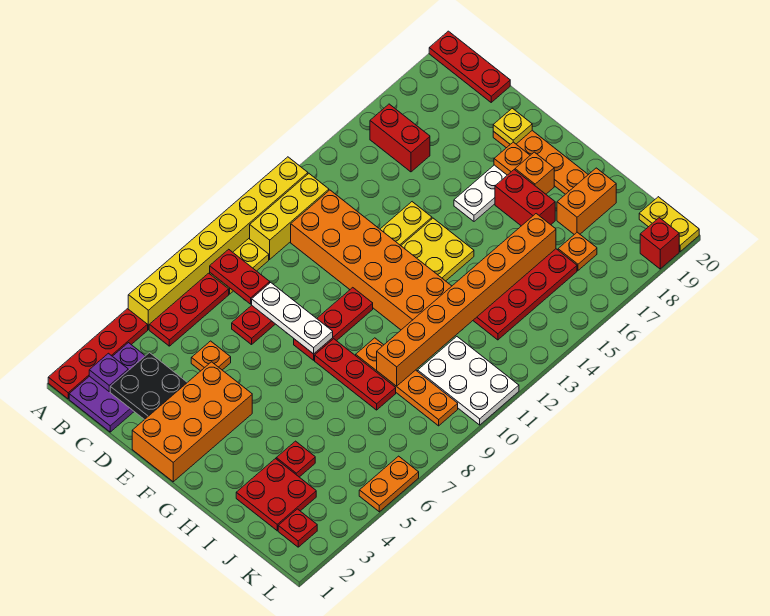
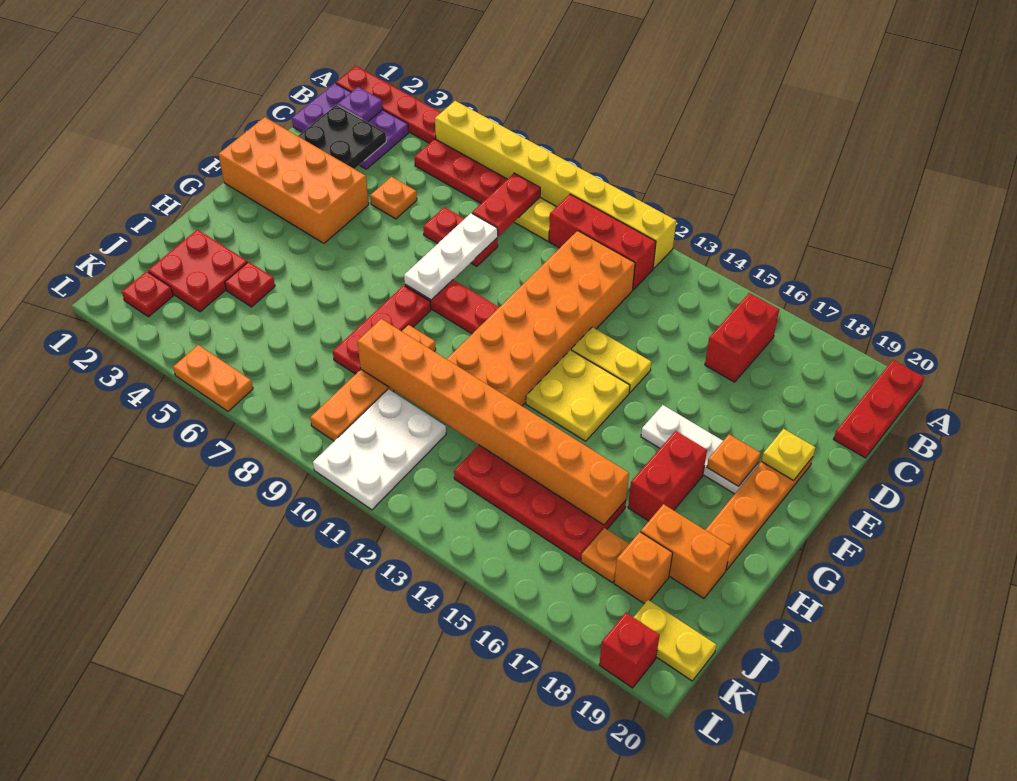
yellow 1x3 brick [250,174,329,259] -> red 1x3 brick [549,194,656,290]
orange 1x1 brick [515,152,554,194] -> orange 1x1 brick moved to [614,532,673,604]
yellow 1x2 plate [639,197,699,251] -> yellow 1x2 plate turned to [634,600,716,681]

